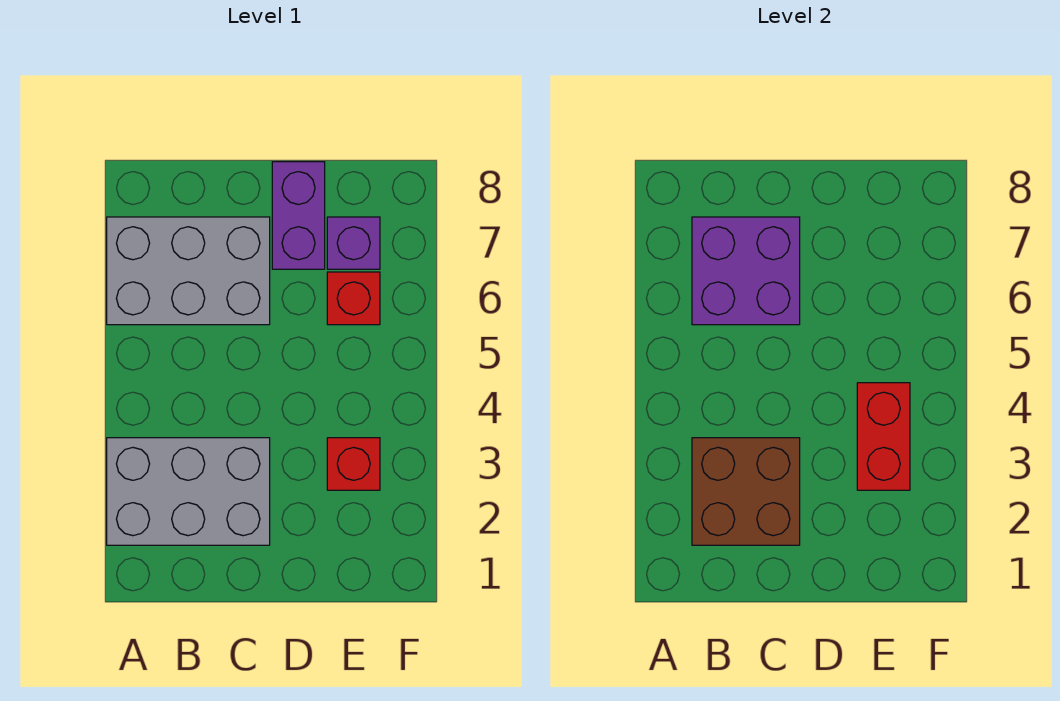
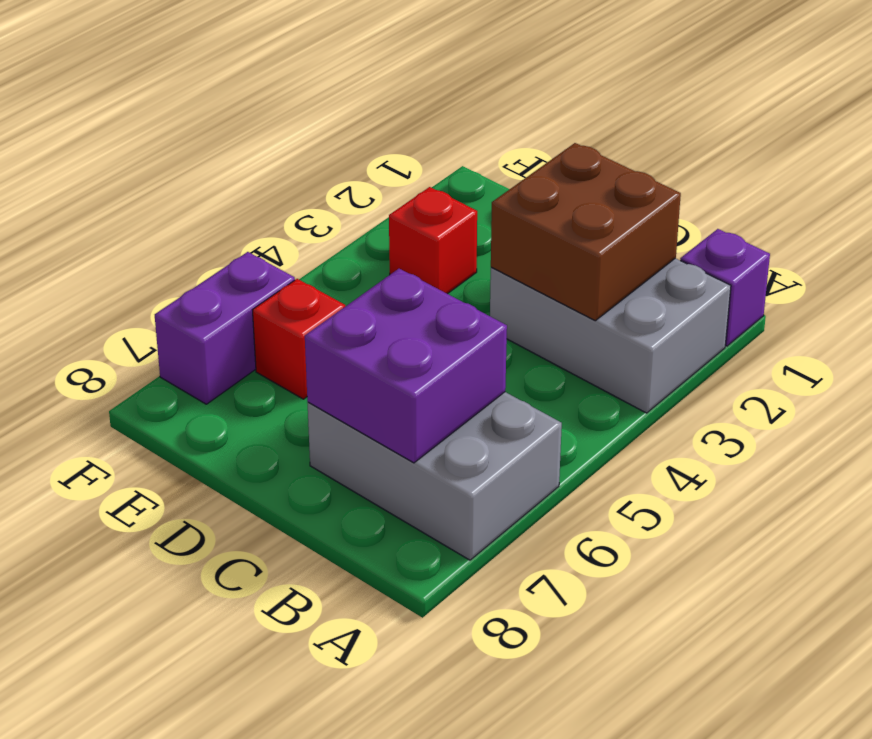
purple 1x2 brick [272,162,325,269] -> purple 1x2 brick moved to [155,252,295,404]
red 1x2 brick [857,383,910,490] -> none
purple 1x1 brick [327,217,380,269] -> purple 1x1 brick moved to [680,229,770,346]

